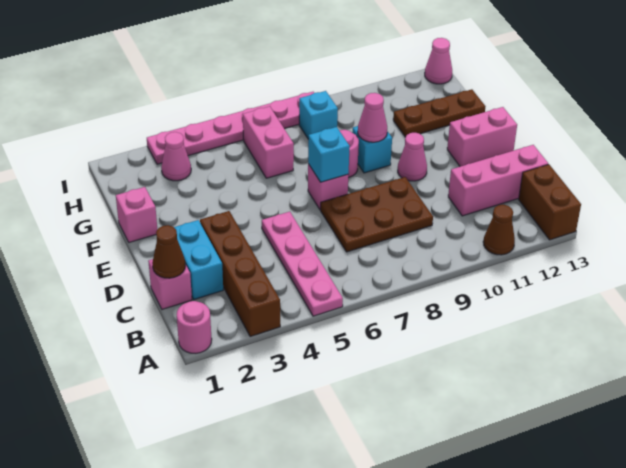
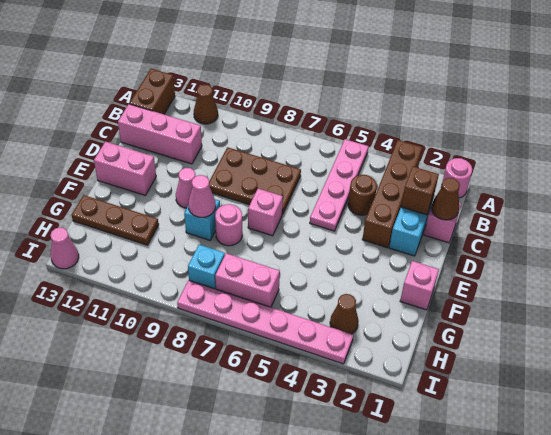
none -> brown 1x1 brick [401,166,439,215]
none -> brown 1x1 round brick [348,175,377,215]
cyan 1x1 brick [308,127,350,182] -> none
pink 1x2 brick [243,106,294,178] -> pink 1x2 brick turned to [215,253,280,307]
pink 1x1 cone [161,132,191,181] -> brown 1x1 cone [330,294,359,334]

